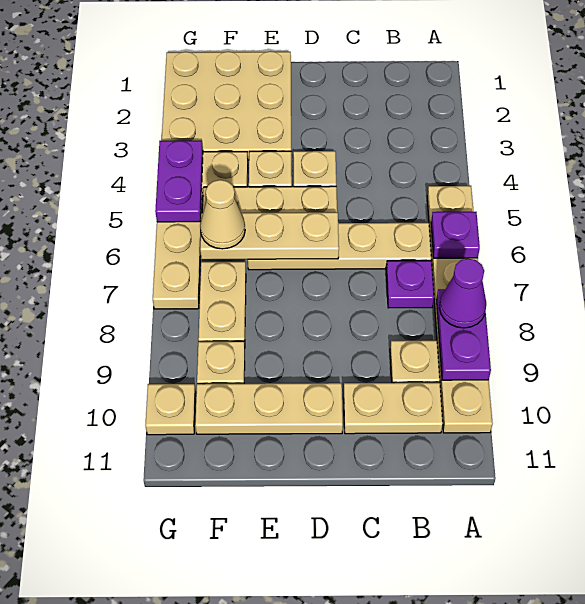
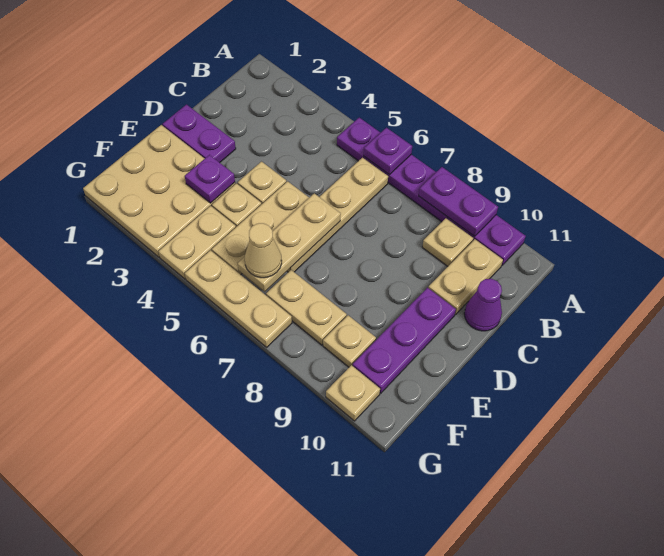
tan 1x6 plate [427,186,493,433] -> purple 1x6 plate [337,118,526,265]
purple 1x1 cone [439,258,486,328] -> purple 1x1 cone moved to [464,279,502,331]
purple 1x1 plate [386,261,434,308] -> purple 1x1 plate moved to [185,155,235,203]
tan 1x3 plate [195,383,343,434] -> purple 1x3 plate [353,288,456,393]
purple 1x2 plate [155,141,203,222] -> purple 1x2 plate moved to [163,105,236,163]

